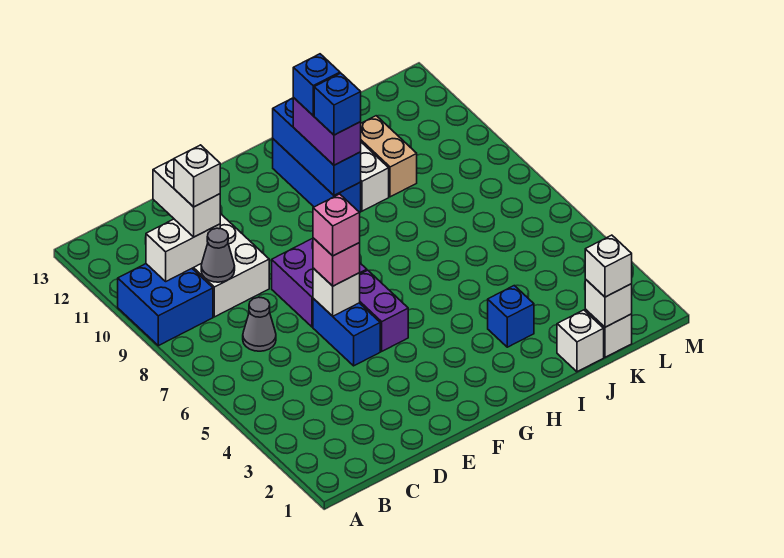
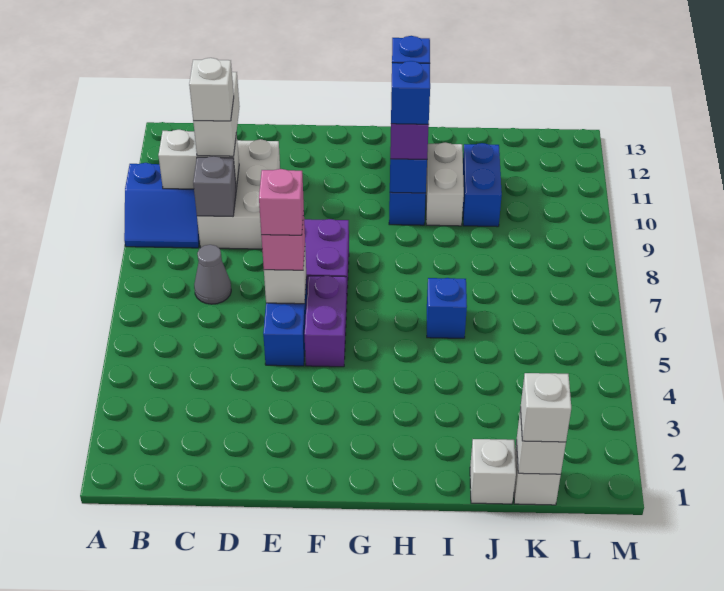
blue 2x2 brick [118,264,213,346] -> blue 2x2 slope [124,163,200,248]
grey 1x1 cone [201,228,235,282] -> grey 1x1 brick [193,156,236,217]
blue 1x1 brick [488,286,534,347] -> blue 1x1 brick moved to [427,278,467,338]
tan 1x2 brick [361,116,417,197] -> blue 1x2 brick [463,143,502,227]

